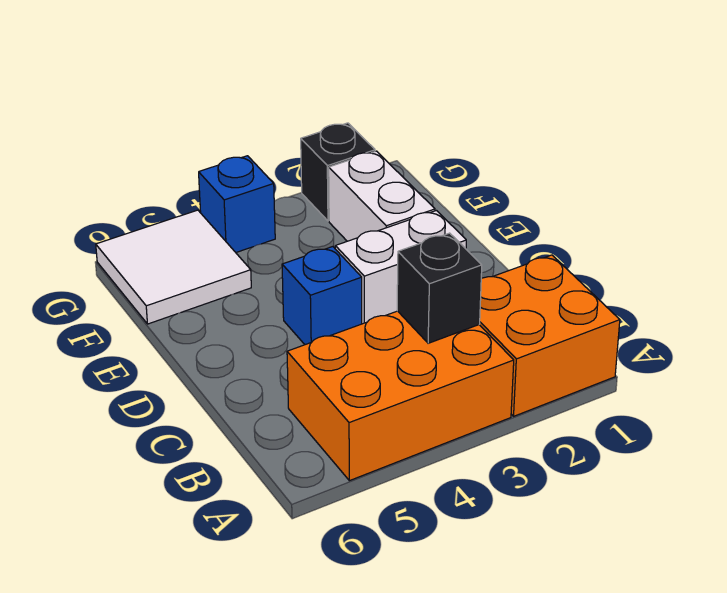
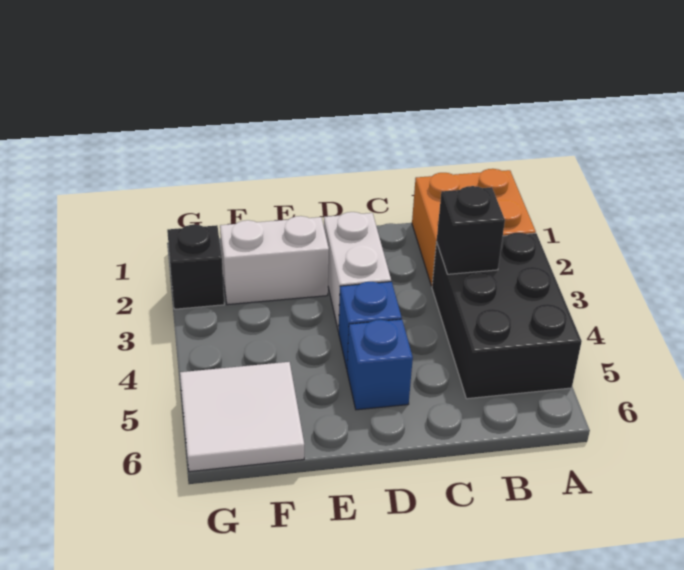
orange 2x3 brick [287,311,514,481] -> black 2x3 brick [432,233,582,399]
blue 1x1 brick [199,156,275,252] -> blue 1x1 brick moved to [347,319,413,410]

